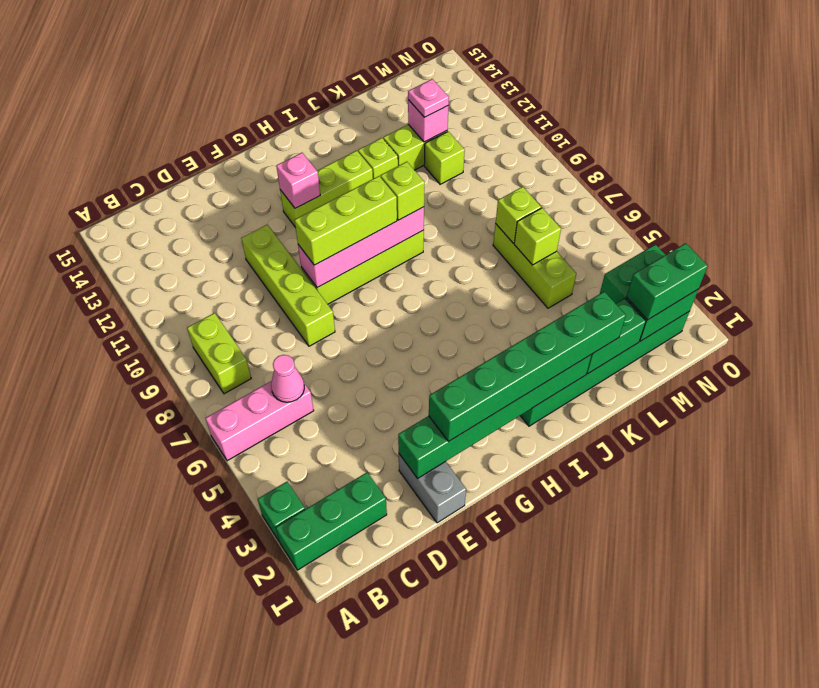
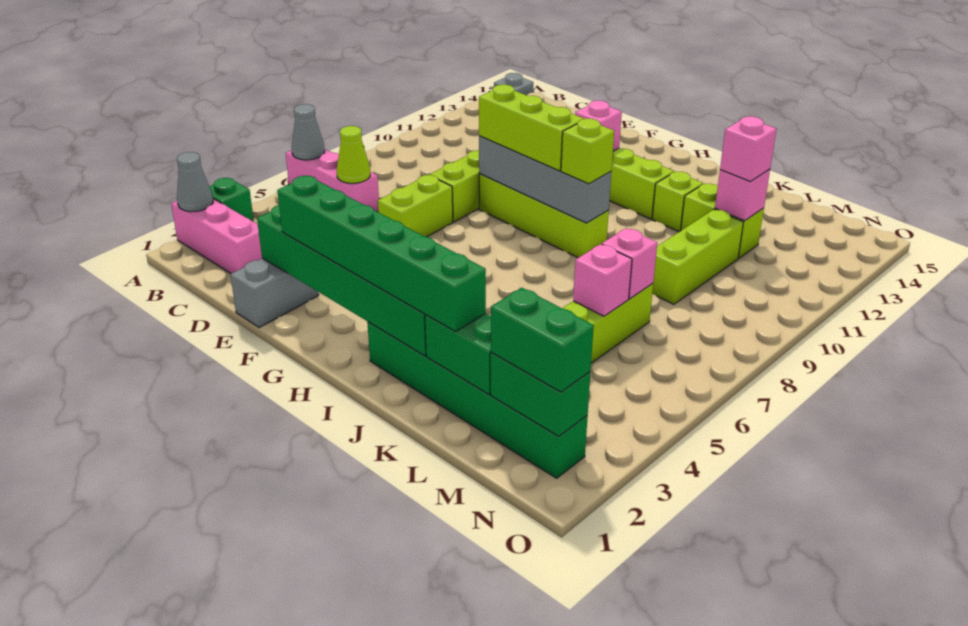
green 1x3 brick [276,472,387,570] -> pink 1x3 brick [171,199,262,274]
none -> grey 1x1 cone [177,152,213,212]
none -> grey 1x1 cone [292,104,325,160]
none -> grey 1x1 plate [494,73,533,95]
lime 1x2 brick [187,313,251,394] -> lime 1x2 brick moved to [378,175,453,237]
pink 1x1 cone [271,355,304,402] -> lime 1x1 cone [337,126,370,183]
pink 1x4 brick [298,207,424,288] -> grey 1x4 brick [479,136,611,223]
lime 1x1 brick [514,208,561,265] -> pink 1x1 brick [573,244,632,316]
lime 1x1 brick [495,187,541,243] -> pink 1x1 brick [602,228,657,299]
lime 1x1 brick [424,132,465,184] -> lime 1x3 brick [652,210,743,304]
pink 1x1 plate [408,79,449,117] -> pink 1x1 brick [720,116,776,182]
green 2x2 brick [600,244,698,341] -> green 1x2 brick [491,352,590,437]

